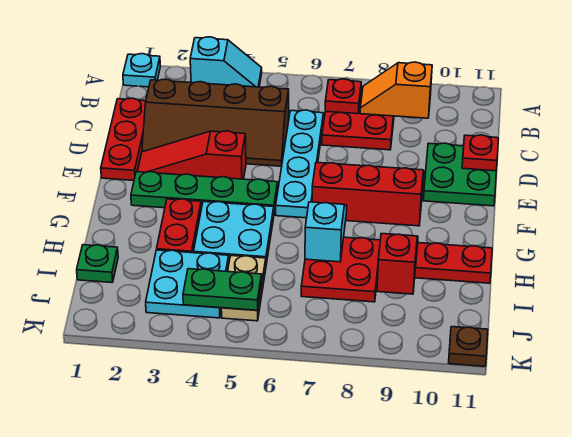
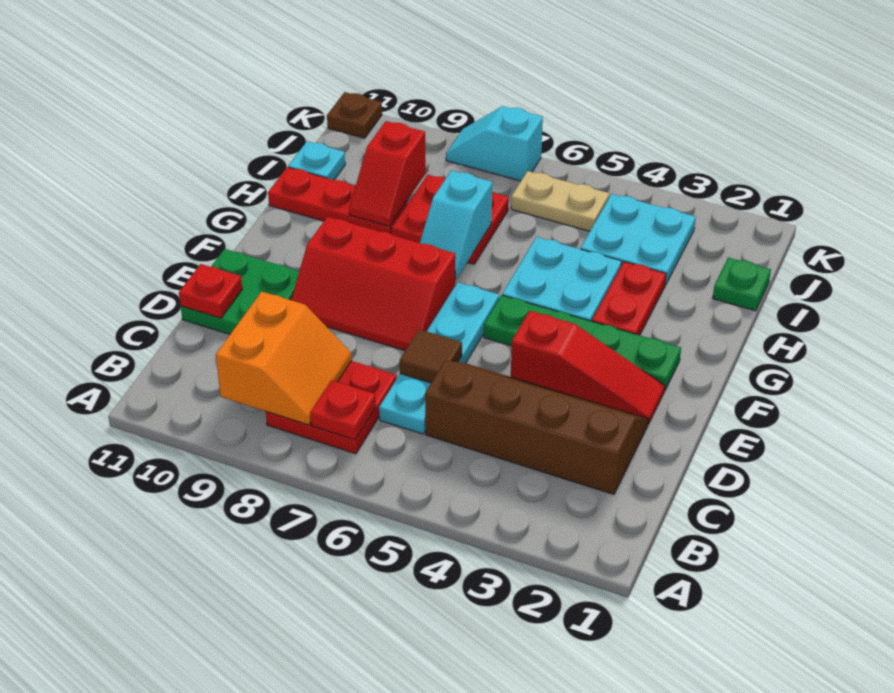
cyan 1x1 plate [123,54,160,87] -> cyan 1x1 plate moved to [288,141,345,180]
cyan 1x2 slope [190,37,262,87] -> cyan 1x2 slope moved to [446,106,543,181]
orange 1x2 slope [360,62,432,118] -> orange 2x2 slope [216,292,352,425]
red 1x3 plate [101,98,146,181] -> none
none -> brown 1x1 tile [400,329,462,383]
tan 1x2 plate [221,256,266,321] -> tan 1x2 plate turned to [511,171,609,231]
green 1x2 plate [183,269,262,310] -> none

